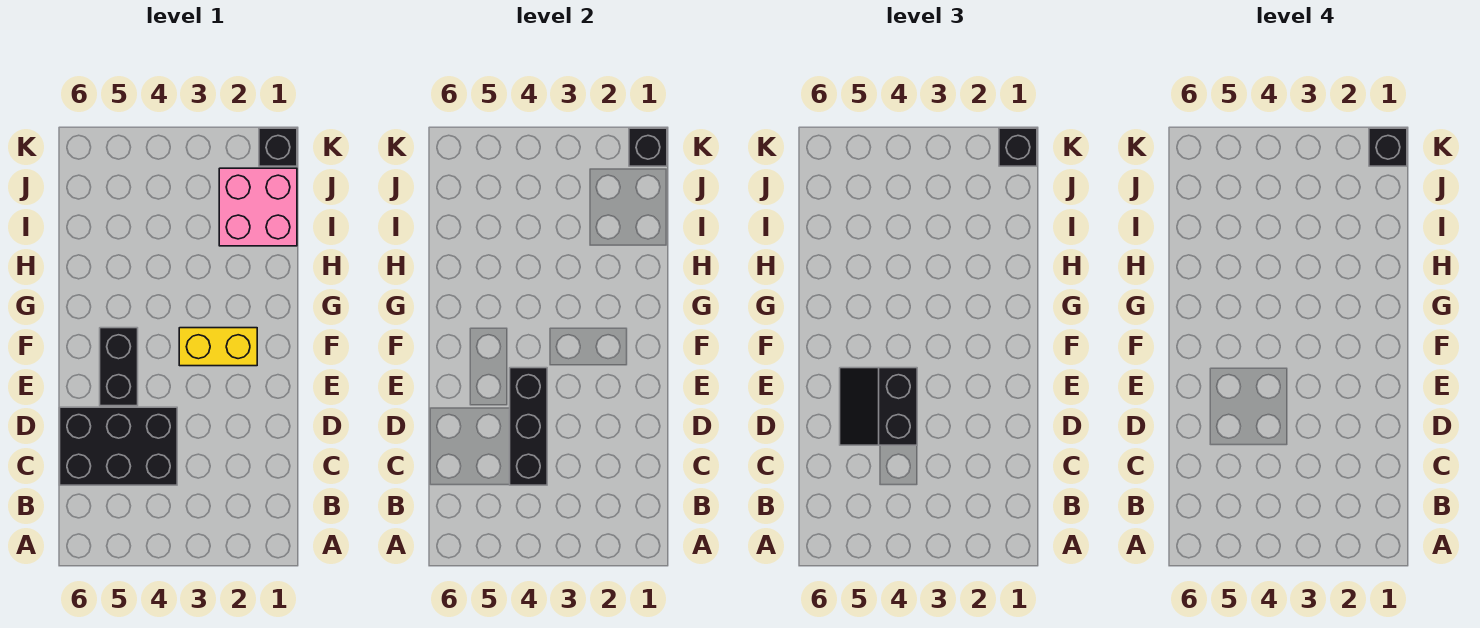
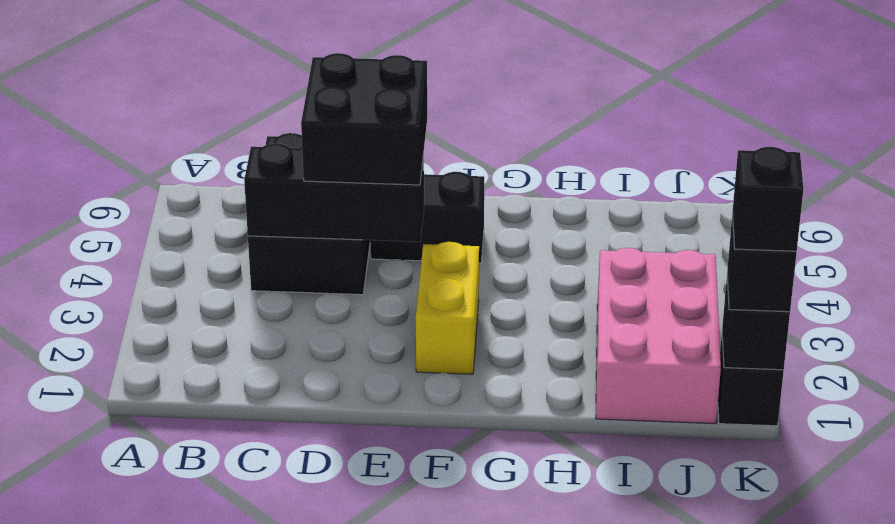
black 2x2 slope [840,368,917,445] -> black 2x2 brick [301,53,427,185]
pink 2x2 brick [219,168,297,246] -> pink 2x3 brick [596,248,721,424]

